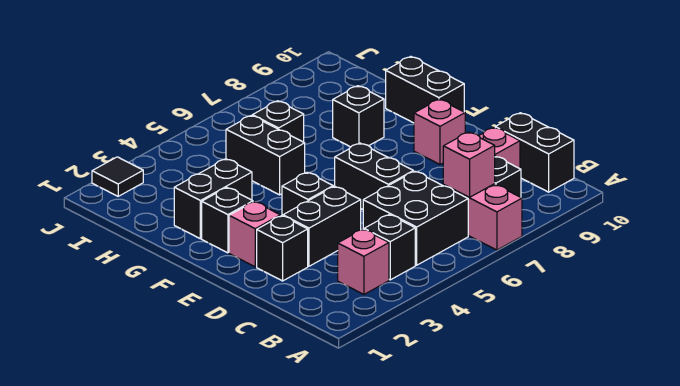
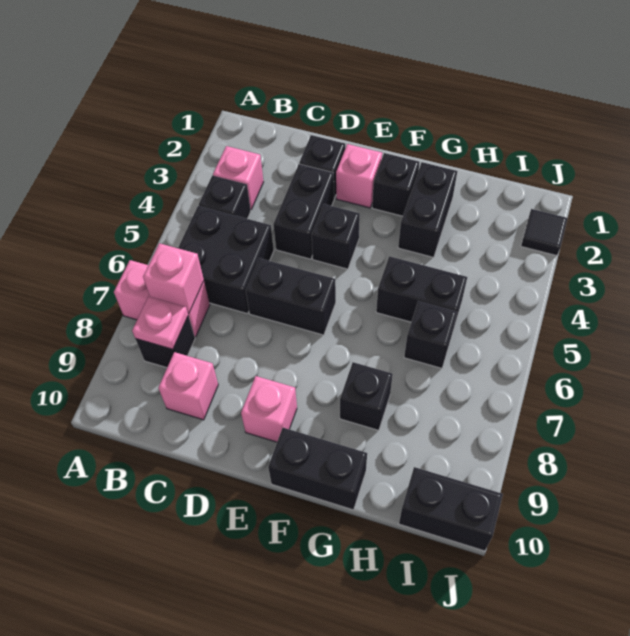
none -> pink 1x1 plate [132,296,188,349]
black 1x2 brick [495,113,574,192] -> black 1x2 brick moved to [399,467,503,551]

